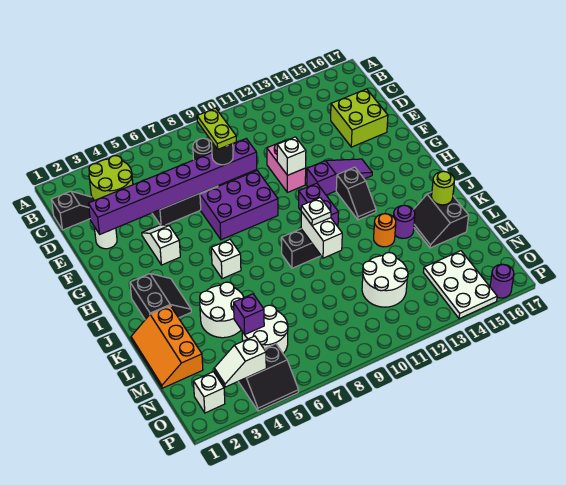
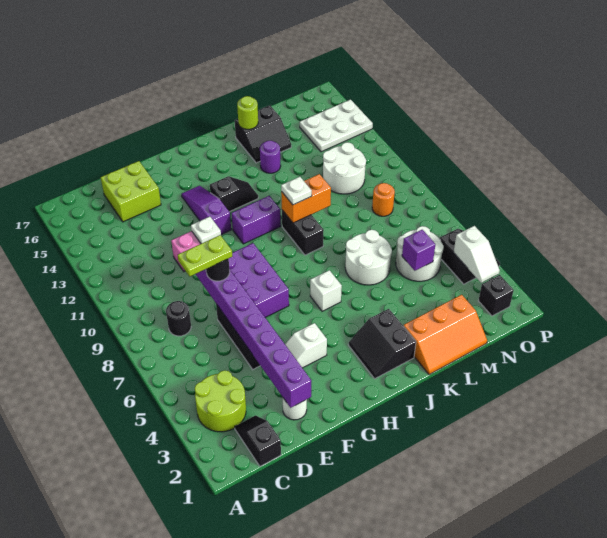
white 1x1 brick [277,137,306,175] -> white 1x1 plate [191,217,221,244]
black 2x2 slope [130,274,191,320] -> black 2x2 slope turned to [348,309,416,379]
white 1x2 brick [301,212,342,258] -> orange 1x2 brick [281,174,331,223]
white 2x2 round brick [200,282,244,338] -> white 2x2 round brick moved to [345,230,392,285]
orange 1x1 round brick [374,214,396,247] -> orange 1x1 round brick moved to [372,183,395,216]
white 1x1 brick [193,372,225,413] -> black 1x1 brick [478,275,514,316]
purple 1x1 round brick [490,264,514,298] -> none

